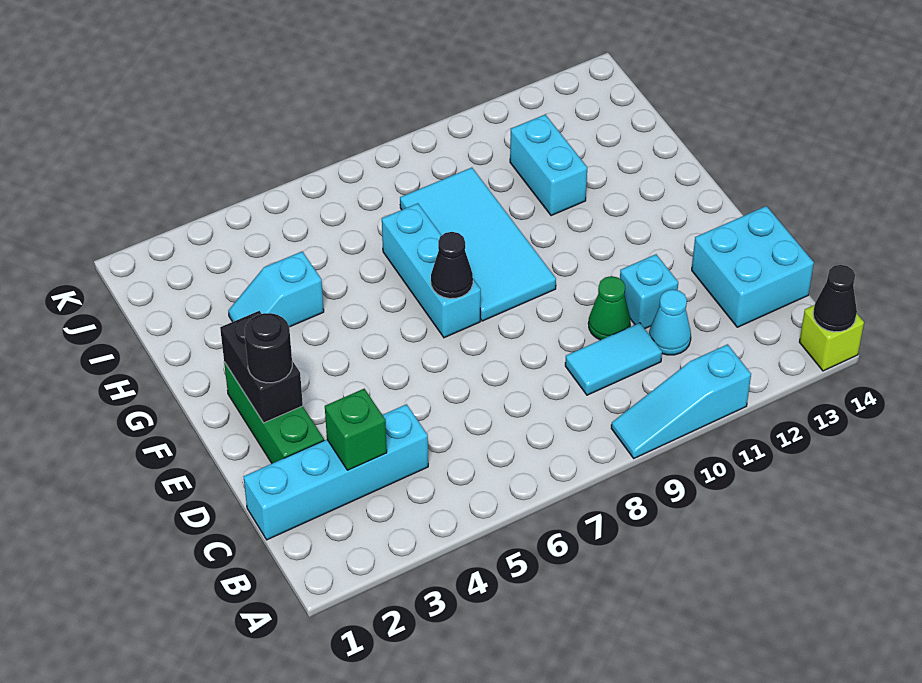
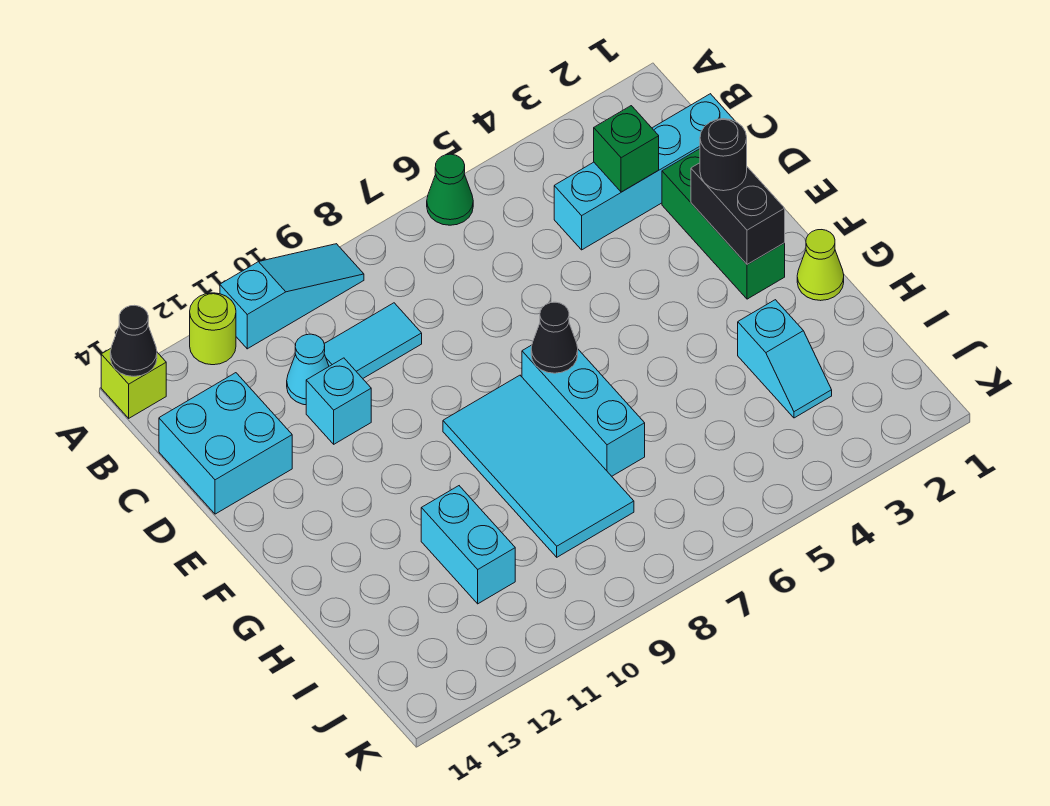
none -> lime 1x1 round brick [190,293,236,365]
green 1x1 cone [588,276,630,340] -> green 1x1 cone moved to [427,154,473,225]
none -> lime 1x1 cone [797,230,844,301]
cyan 1x2 slope [228,252,324,327] -> cyan 1x2 slope turned to [738,300,832,418]

